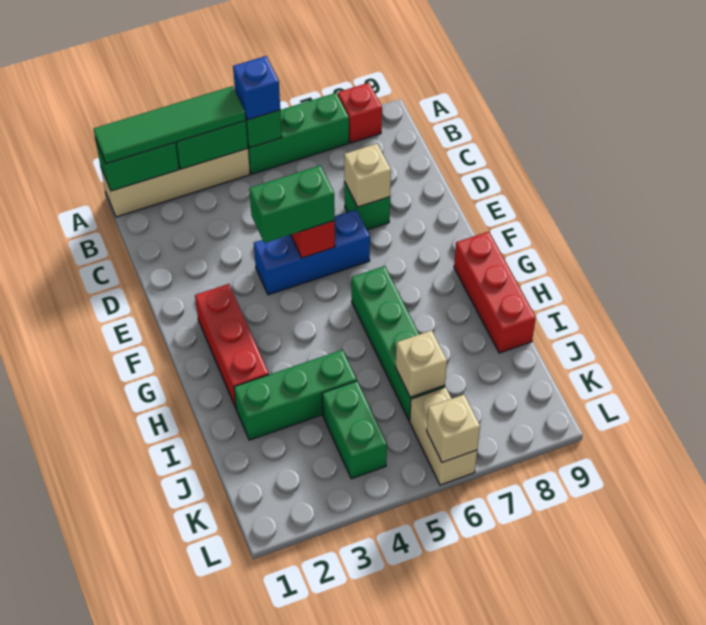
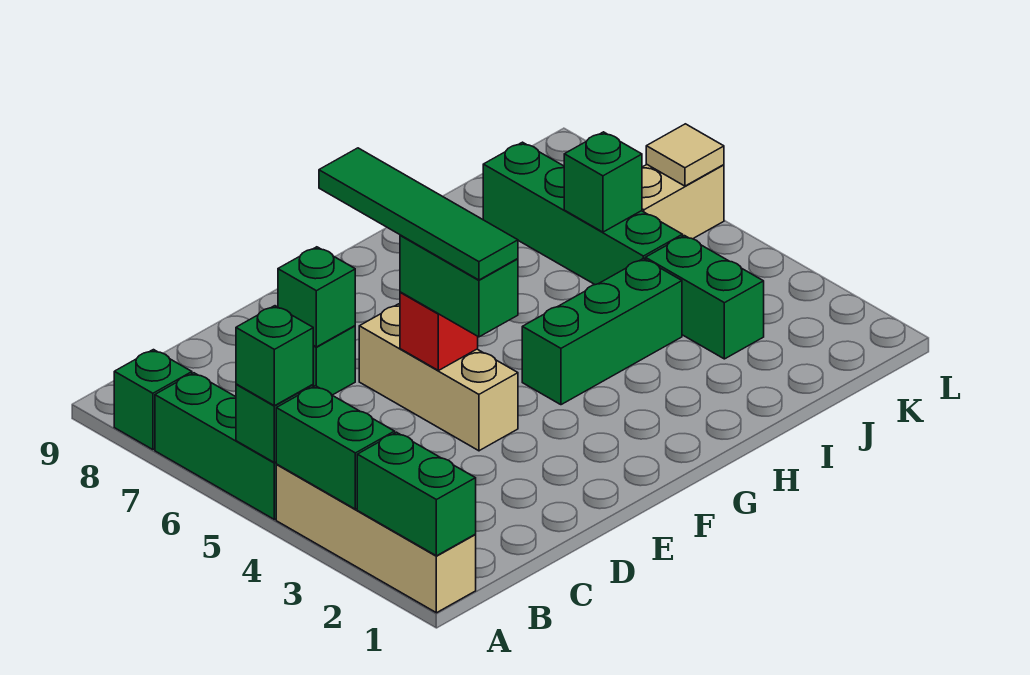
green 1x4 tile [94,86,246,164] -> green 1x4 tile moved to [319,148,518,280]
blue 1x1 brick [233,56,280,120] -> green 1x1 brick [236,306,313,406]
red 1x1 brick [338,83,382,143] -> green 1x1 brick [114,350,192,450]
tan 1x1 brick [344,144,391,207] -> green 1x1 brick [278,247,355,347]
blue 1x3 brick [254,209,370,295] -> tan 1x3 brick [359,304,518,451]
red 1x3 brick [195,284,269,408] -> none
green 1x4 brick [351,266,445,421] -> green 1x4 brick turned to [483,142,683,285]
red 1x3 brick [454,232,536,353] -> none
green 1x3 brick [234,350,357,440] -> green 1x3 brick turned to [522,258,682,405]
green 1x2 brick [322,381,387,479] -> green 1x2 brick turned to [645,236,764,359]
tan 1x1 brick [396,330,447,397] -> green 1x1 brick [564,132,642,232]
tan 1x1 brick [427,395,480,462] -> tan 1x1 tile [646,124,724,186]

